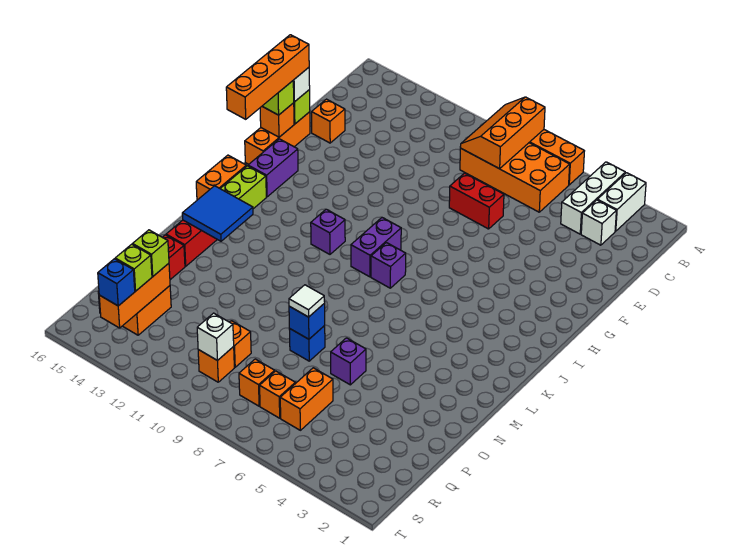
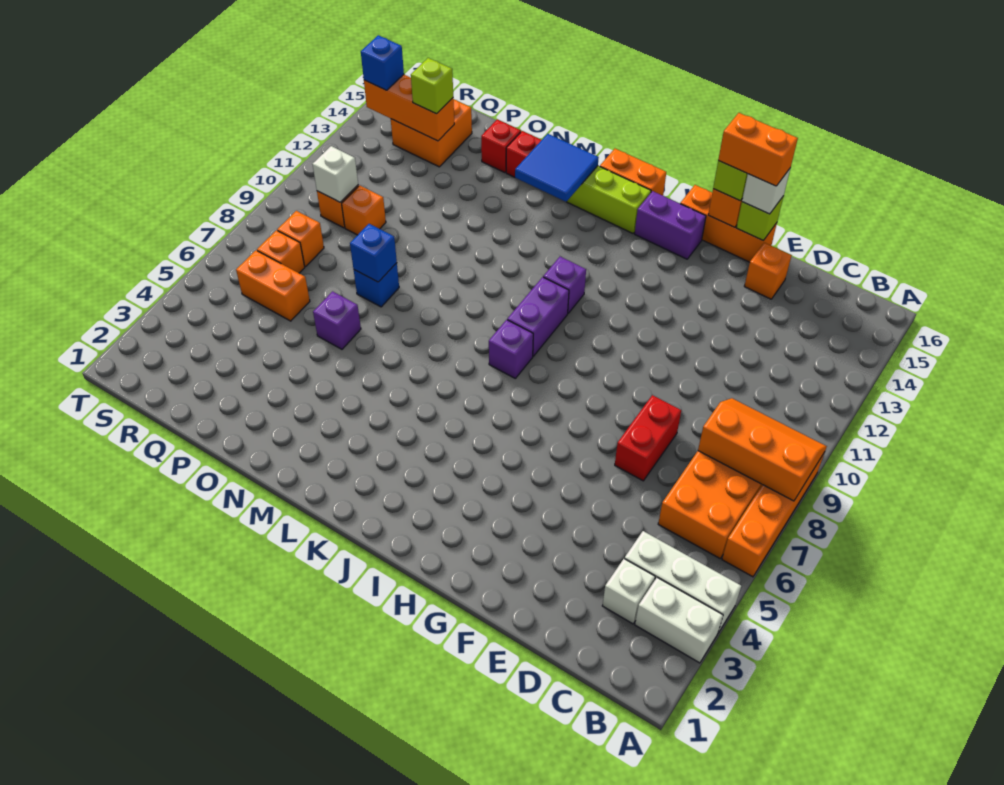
orange 1x4 brick [226,35,309,119] -> orange 1x2 brick [718,113,798,186]
purple 1x2 brick [351,218,401,277] -> purple 1x2 brick turned to [507,277,569,356]
white 1x1 tile [289,285,325,317] -> none
lime 1x1 brick [115,244,152,291] -> none

